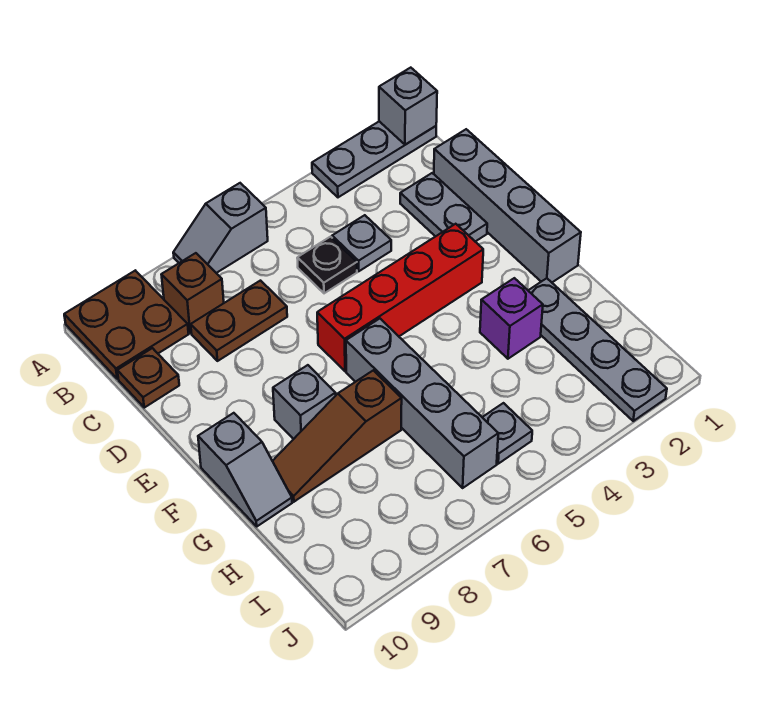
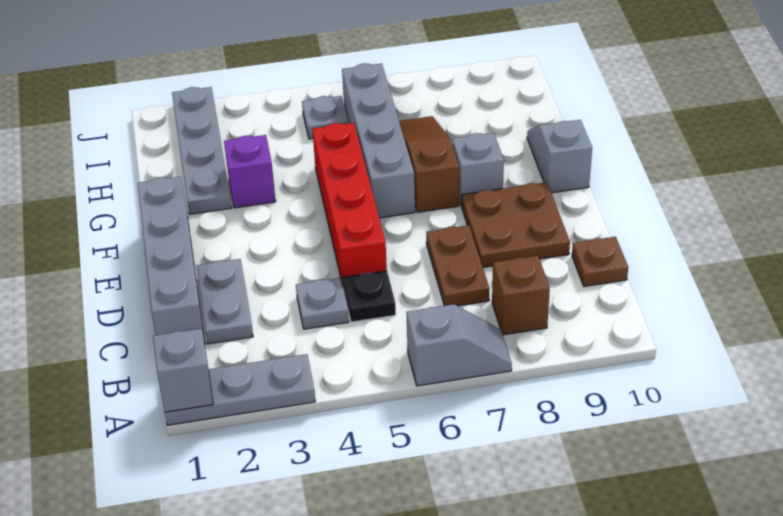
brown 2x2 plate [64,271,189,379] -> brown 2x2 plate moved to [462,182,570,267]
brown 1x2 plate [191,281,287,361] -> brown 1x2 plate turned to [426,225,489,306]
red 1x4 brick [317,224,483,371] -> red 1x4 brick turned to [312,123,387,286]
brown 1x3 slope [273,370,402,502] -> brown 1x3 slope turned to [399,116,459,212]

